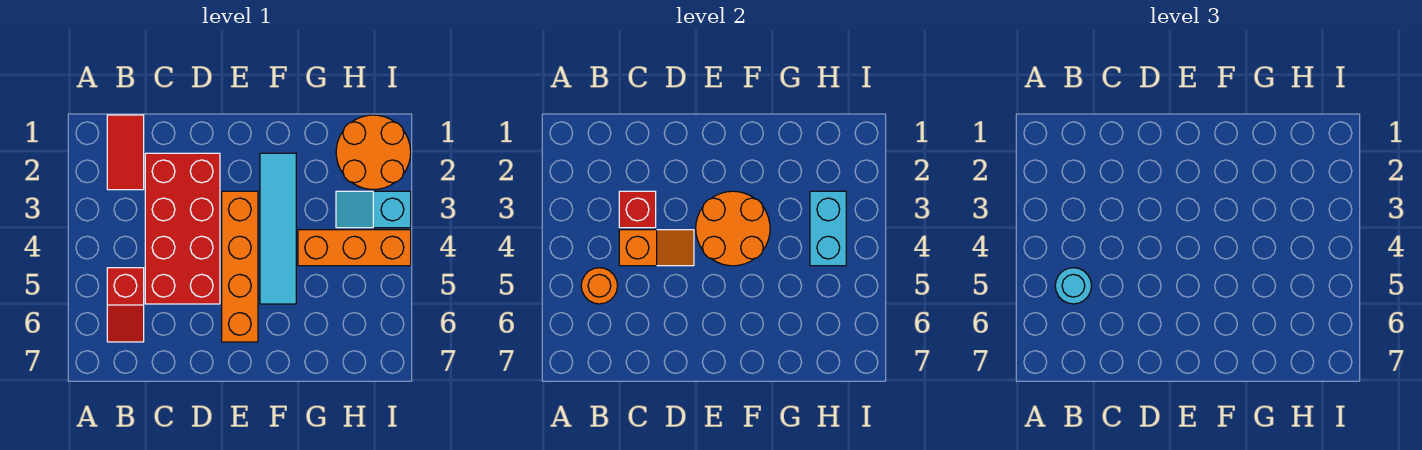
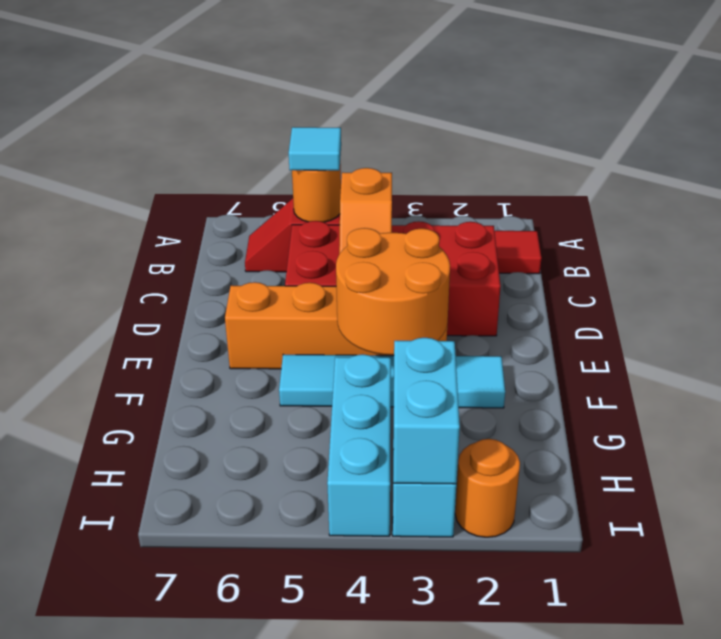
cyan 1x1 round brick [1055,268,1092,304] -> cyan 1x1 tile [289,127,341,171]
red 1x1 brick [619,191,656,228] -> none
orange 1x3 brick [298,230,411,266] -> cyan 1x3 brick [327,354,391,536]
orange 2x2 round brick [336,115,411,190] -> orange 1x1 round brick [455,439,520,537]
cyan 1x2 brick [810,191,846,266] -> cyan 1x2 brick turned to [393,338,460,484]

